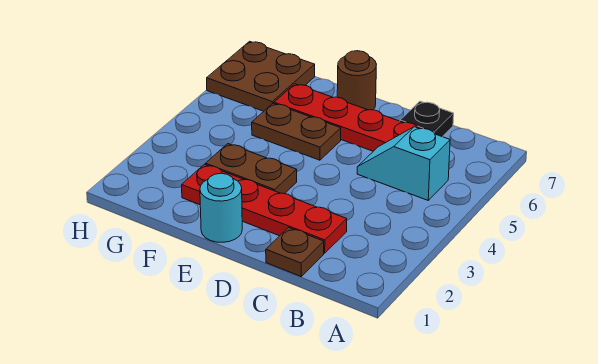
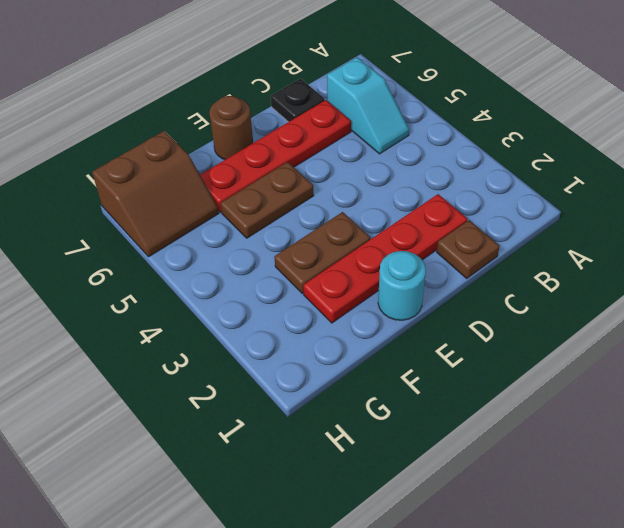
cyan 1x2 slope [357,127,450,200] -> cyan 1x2 slope turned to [327,57,409,154]
brown 2x2 plate [207,41,315,111] -> brown 2x2 slope [92,131,219,257]

